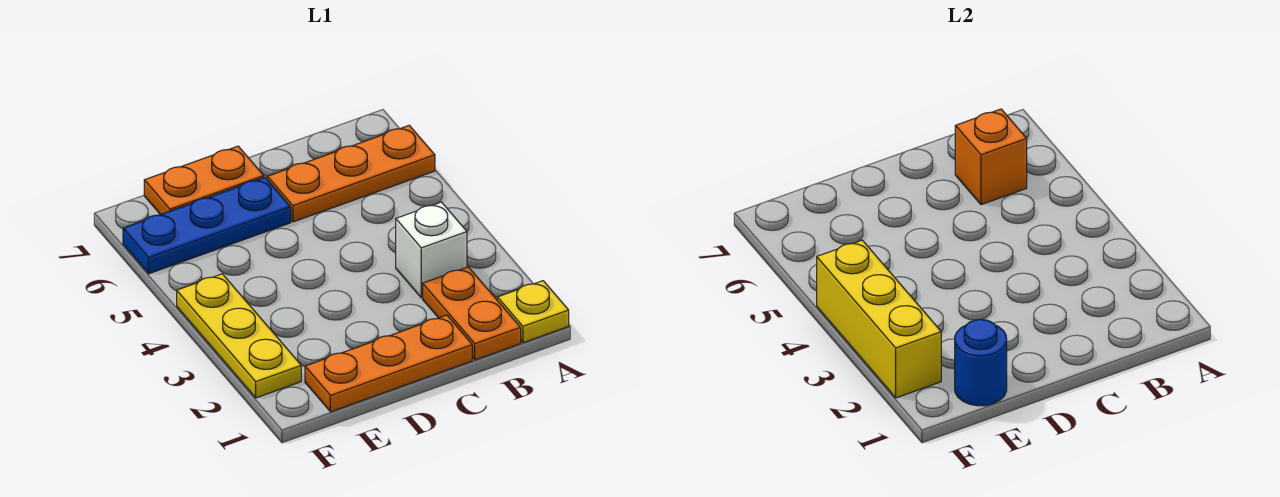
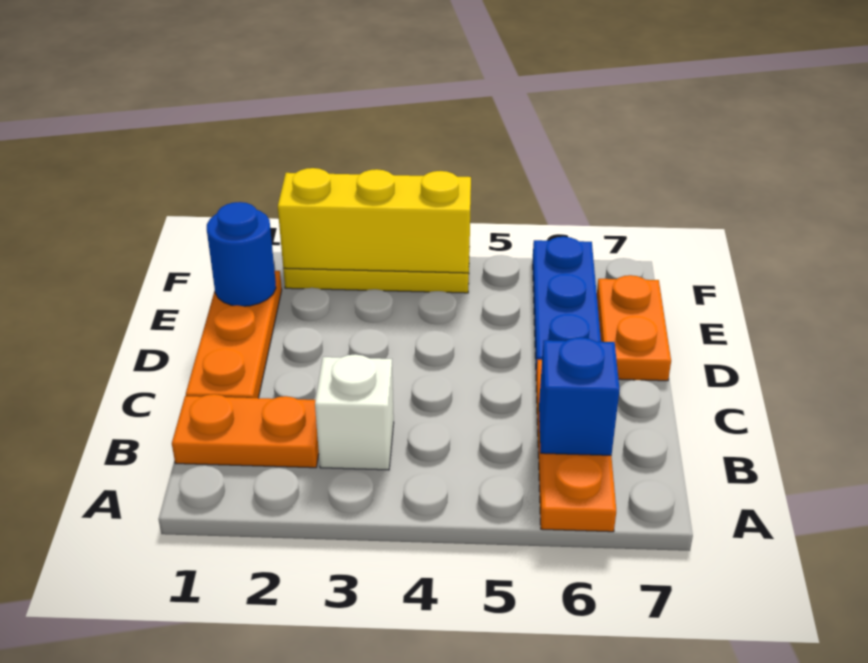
yellow 1x1 plate [497,281,569,343] -> none
orange 1x1 brick [955,109,1027,205] -> blue 1x1 brick [539,337,620,455]

